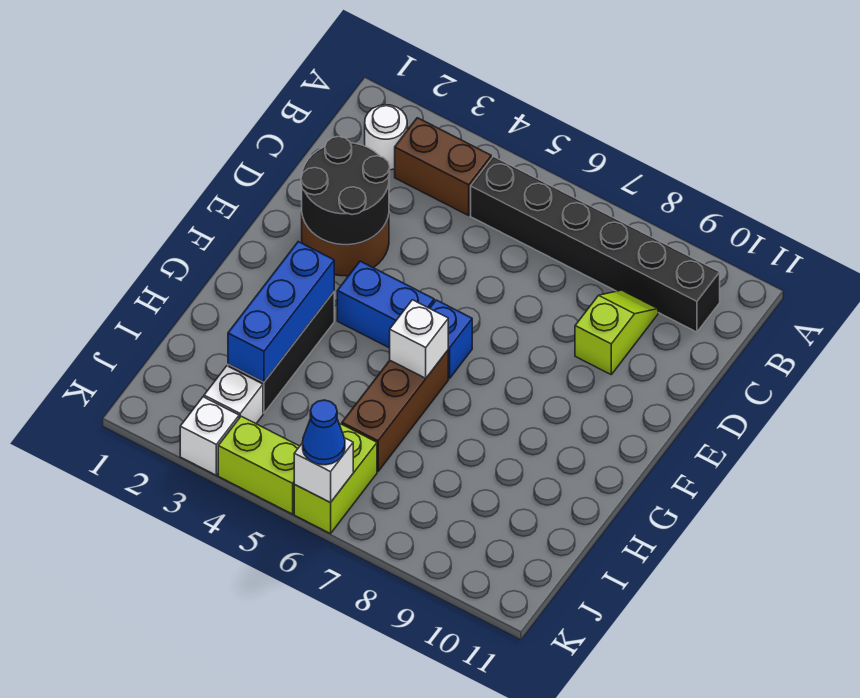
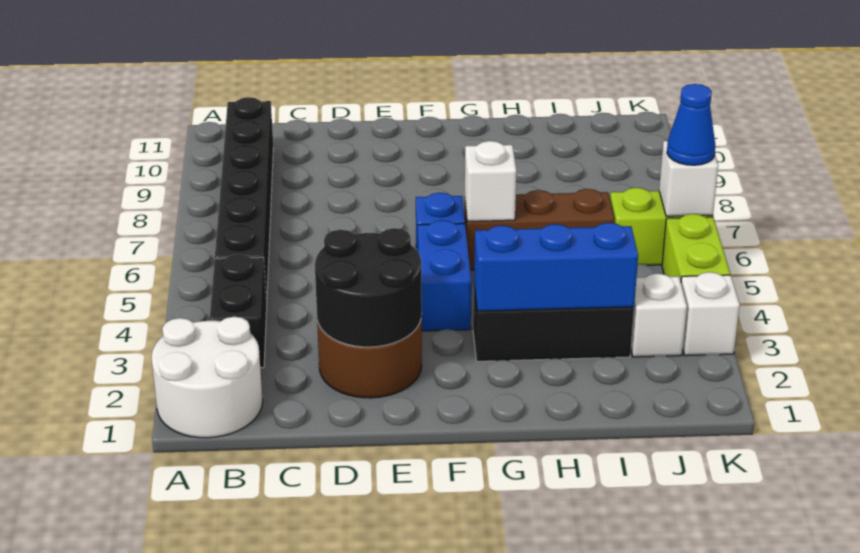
white 1x1 round brick [365,105,407,170] -> white 2x2 round brick [152,317,263,438]
brown 1x2 brick [395,118,491,215] -> black 1x2 brick [210,254,267,368]
lime 1x2 slope [575,290,658,374] -> none

